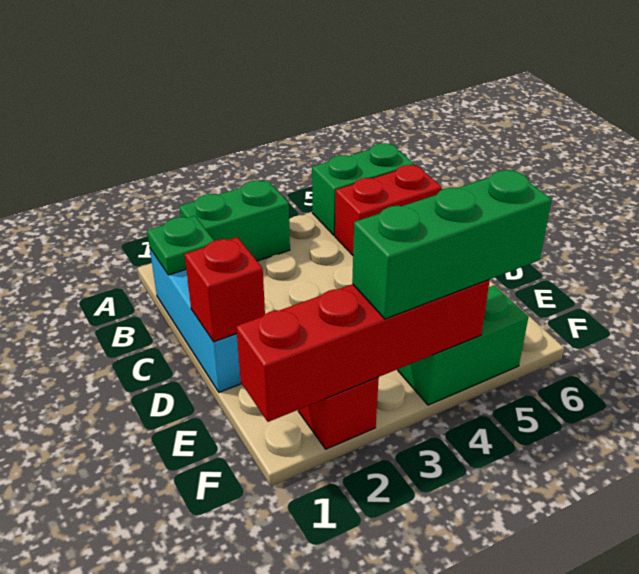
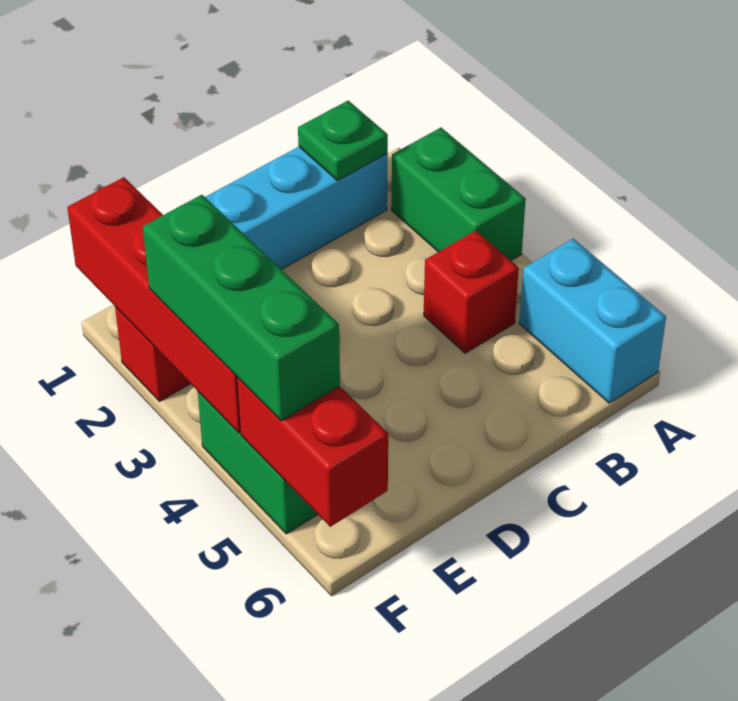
green 1x2 brick [312,143,415,235] -> cyan 1x2 brick [519,239,666,403]
red 1x2 brick [335,165,442,255] -> red 1x2 brick moved to [237,378,388,527]
red 1x1 brick [185,237,265,342] -> red 1x1 brick moved to [424,230,519,353]

